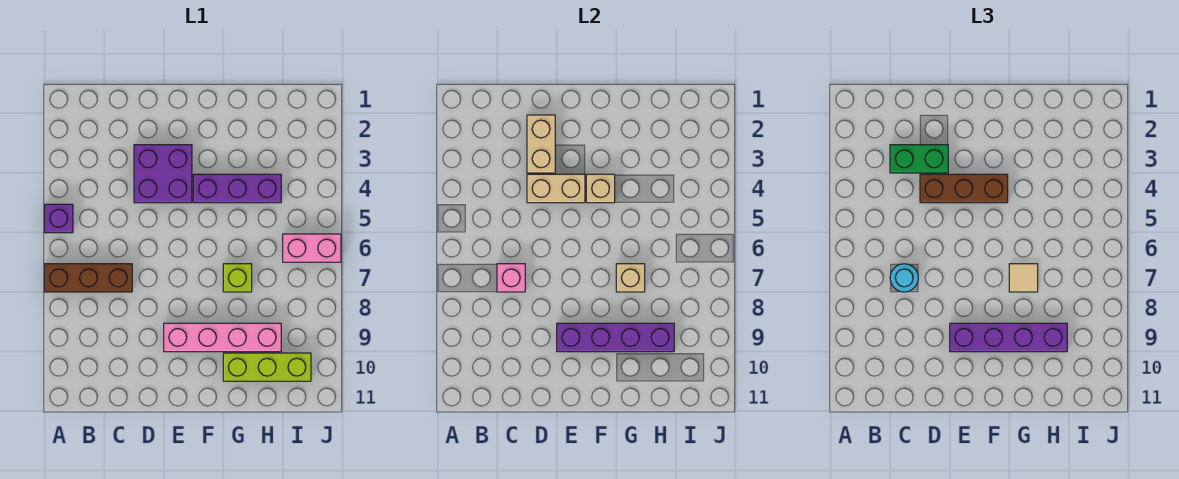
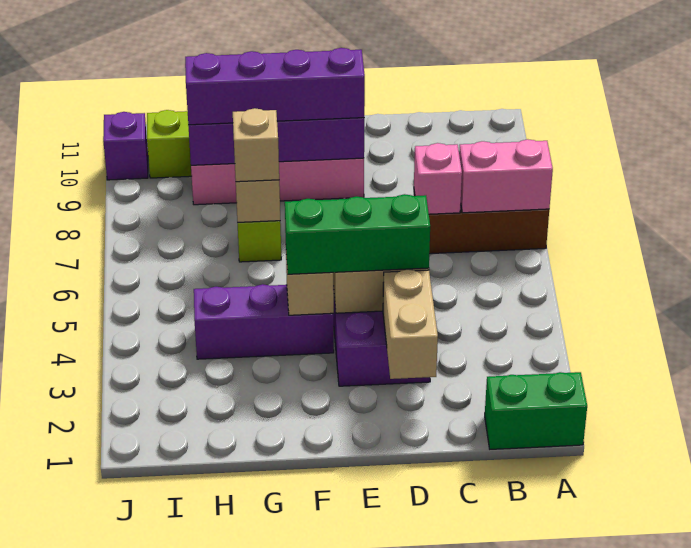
purple 1x1 brick [45,204,73,233] -> purple 1x1 brick moved to [103,112,148,180]
green 1x2 brick [890,145,948,173] -> green 1x2 brick moved to [485,372,587,449]
cyan 1x1 round brick [890,264,918,292] -> none
brown 1x3 brick [920,174,1008,203] -> green 1x3 brick [285,194,430,274]
tan 1x1 tile [1009,264,1038,292] -> tan 1x1 brick [233,108,279,182]
pink 1x2 brick [283,234,341,262] -> pink 1x2 brick moved to [459,139,553,213]

